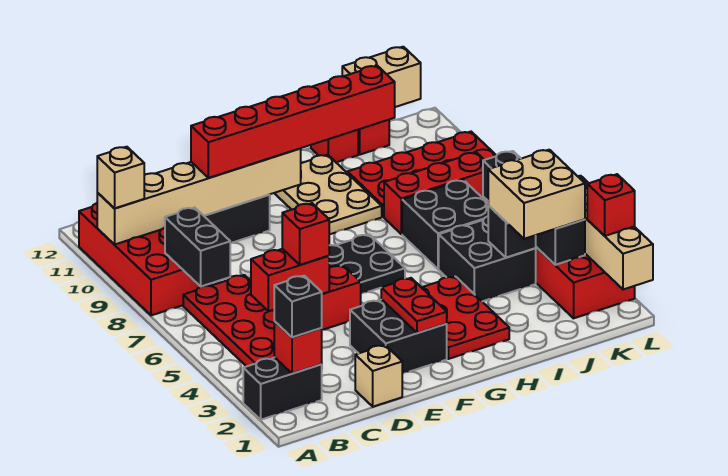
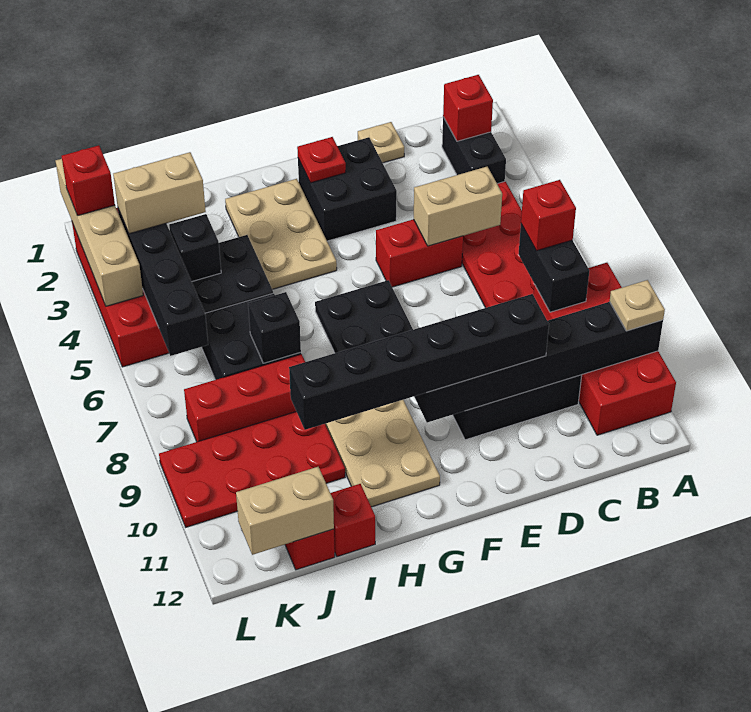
black 1x2 brick [243,357,322,420] -> black 1x2 brick turned to [442,117,506,184]
tan 1x6 brick [97,149,301,245] -> black 1x6 brick [414,302,663,423]
tan 1x1 brick [97,147,144,208] -> tan 1x1 plate [610,280,665,331]
black 1x1 brick [274,276,322,337] -> black 1x1 brick moved to [248,292,301,363]
red 1x2 brick [251,249,329,311] -> tan 1x2 brick [414,167,502,246]
tan 1x1 brick [355,345,402,407] -> tan 1x1 plate [358,122,404,163]
red 1x1 brick [282,203,329,265] -> red 1x1 brick moved to [521,180,576,251]
red 1x6 brick [191,66,395,178] -> black 1x6 brick [289,294,549,430]
red 1x2 plate [381,278,447,333] -> red 1x1 plate [297,137,346,183]
red 2x3 plate [422,276,509,359] -> tan 2x3 plate [225,179,337,289]
tan 2x2 brick [488,150,585,239] -> tan 1x2 brick [113,152,206,234]

